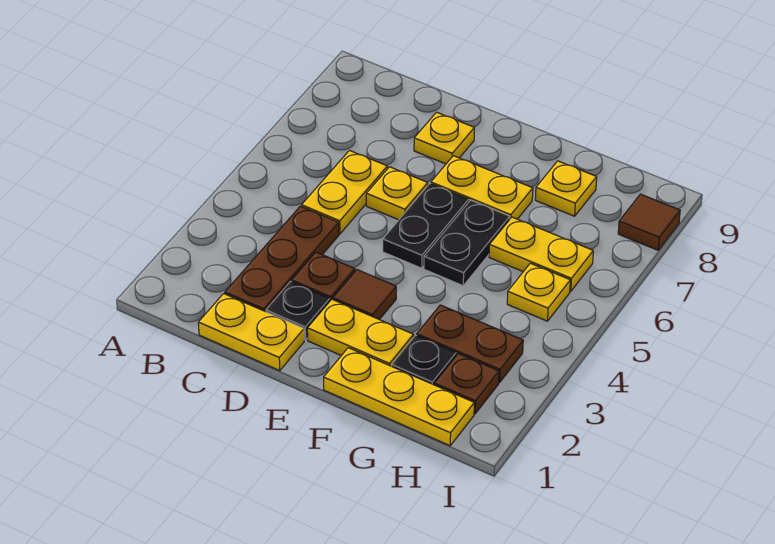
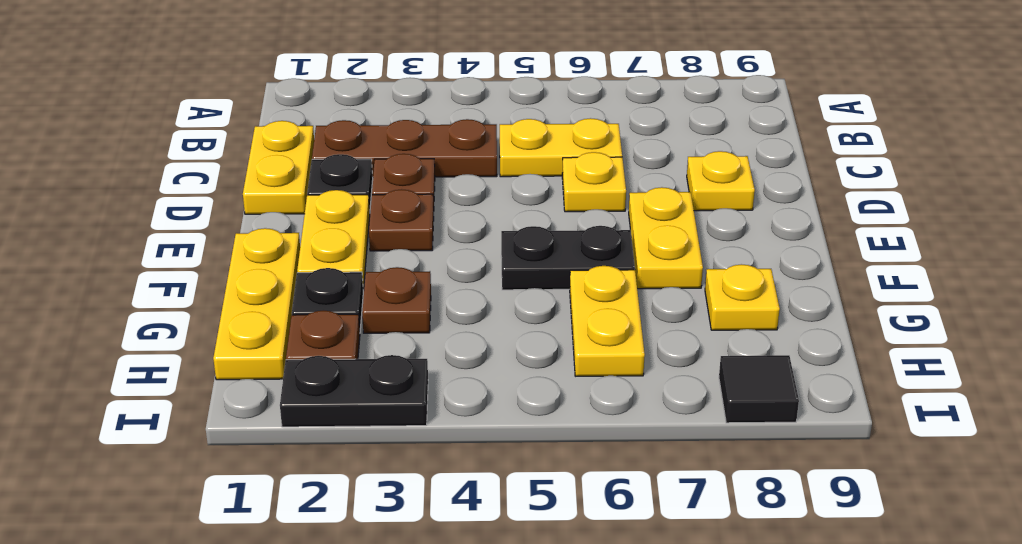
brown 1x1 tile [333,270,396,320] -> brown 1x1 plate [369,189,434,251]
black 1x2 plate [383,184,469,268] -> black 1x2 plate moved to [280,355,428,427]
brown 1x2 plate [417,305,523,382] -> brown 1x1 plate [362,267,431,333]
yellow 1x1 plate [507,263,570,321] -> none
brown 1x1 tile [618,194,680,250] -> black 1x1 tile [719,355,799,423]

